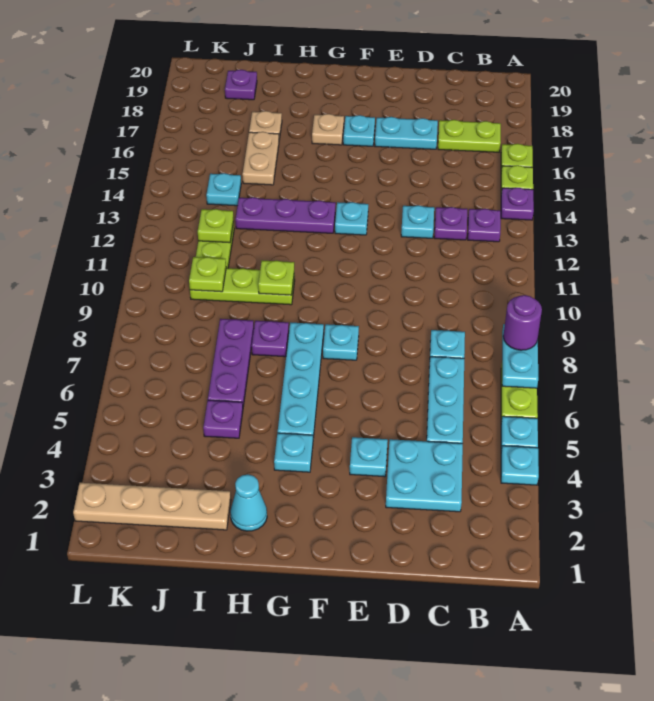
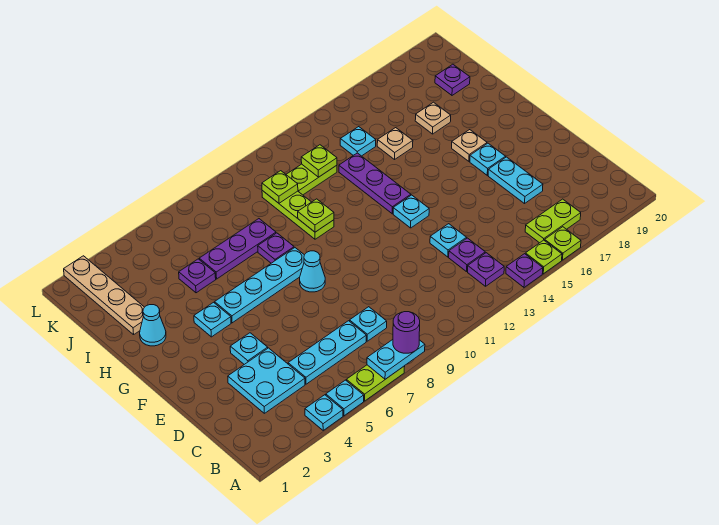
lime 1x2 plate [438,120,501,152] -> lime 1x2 plate turned to [525,199,581,243]
cyan 1x1 plate [323,324,359,360] -> cyan 1x1 cone [300,251,325,292]
tan 1x2 plate [242,132,279,185] -> tan 1x1 plate [377,128,413,159]

